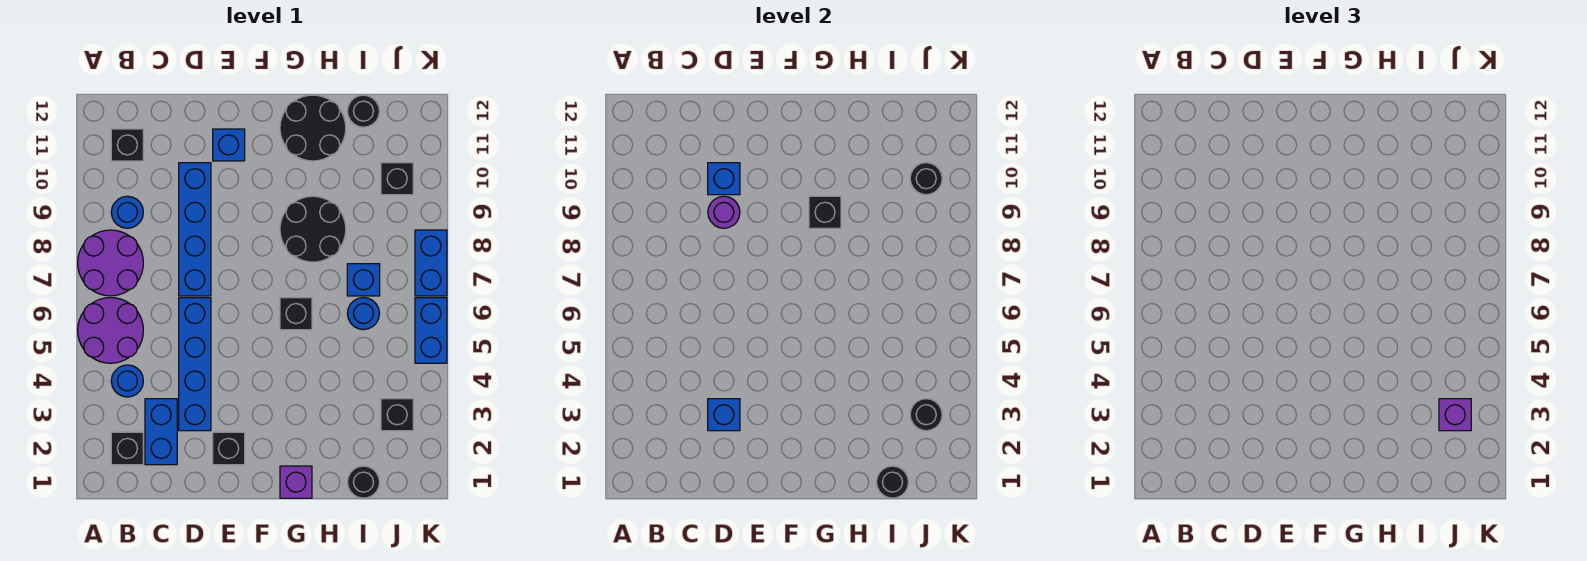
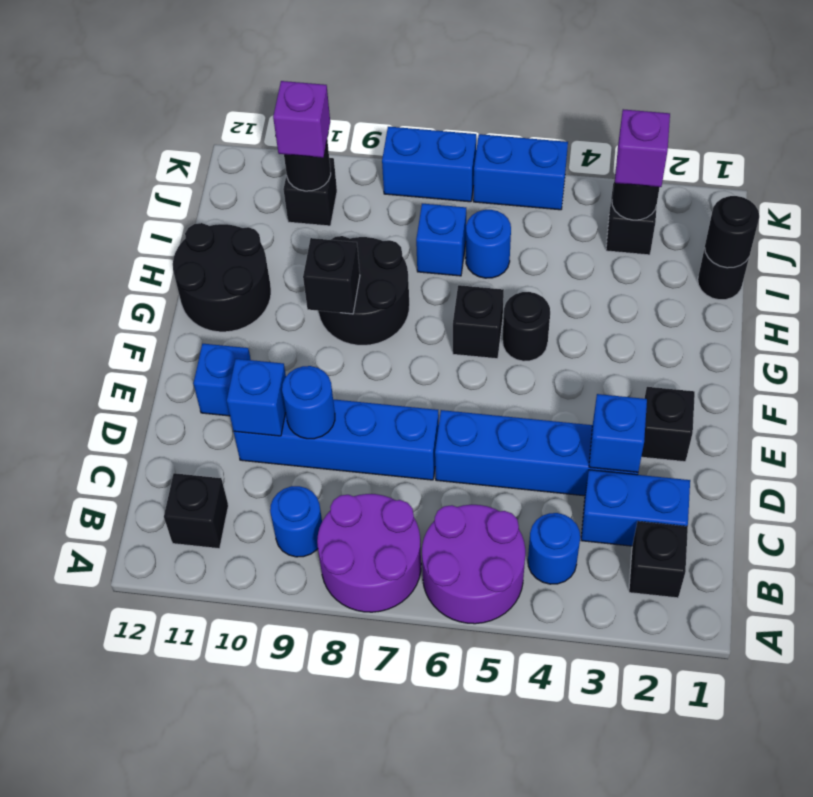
purple 1x1 round brick [708,196,740,228] -> blue 1x1 round brick [282,366,335,439]
purple 1x1 brick [280,466,312,498] -> purple 1x1 brick moved to [273,81,330,158]
black 1x1 round brick [347,95,379,127] -> black 1x1 round brick moved to [503,292,550,361]

